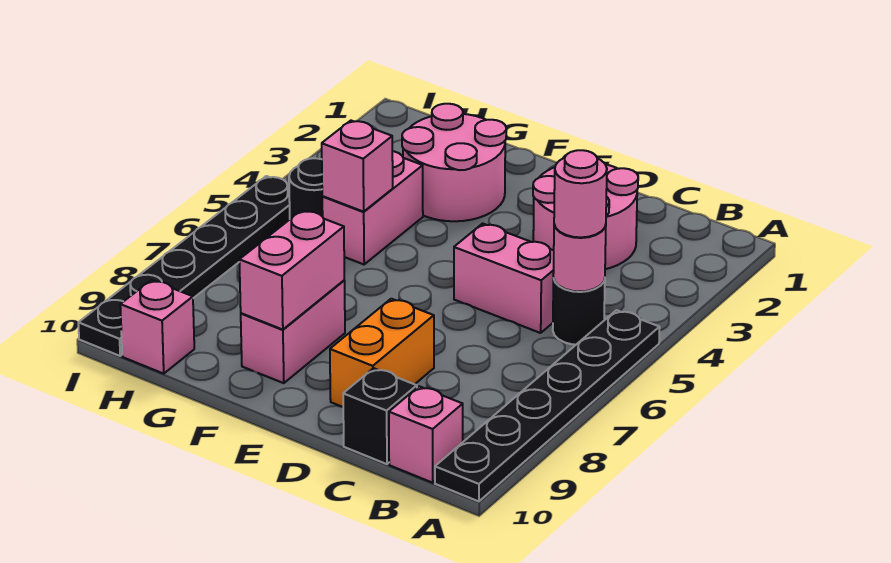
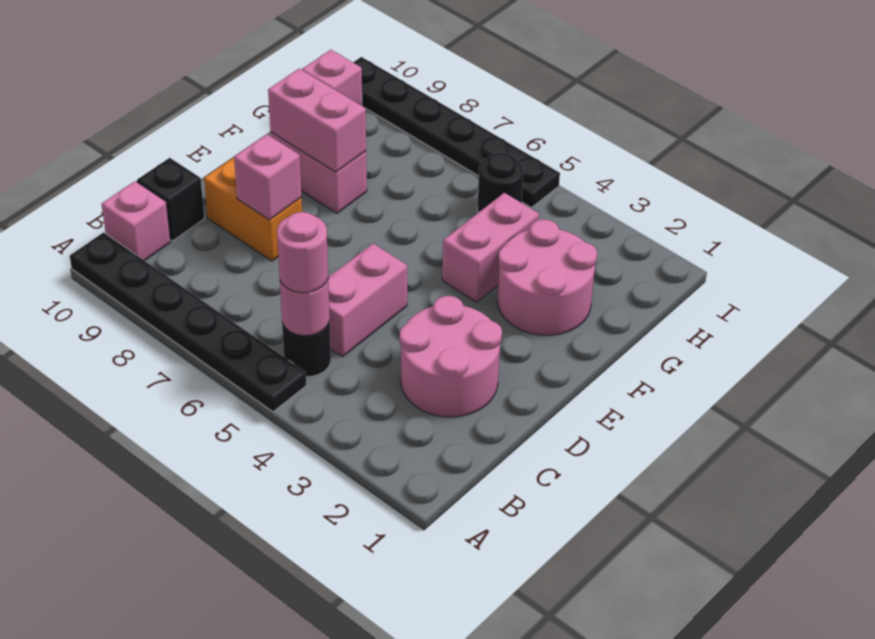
pink 1x2 brick [322,151,423,264] -> pink 1x2 brick turned to [442,193,539,302]
pink 1x1 brick [322,121,393,212] -> pink 1x1 brick moved to [234,134,301,220]

